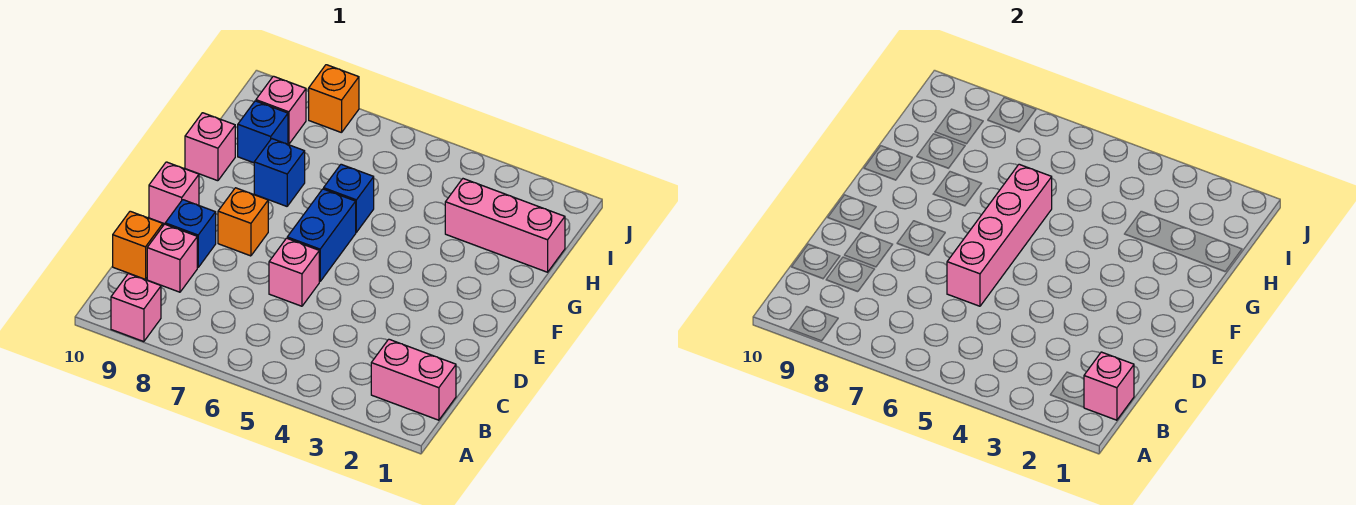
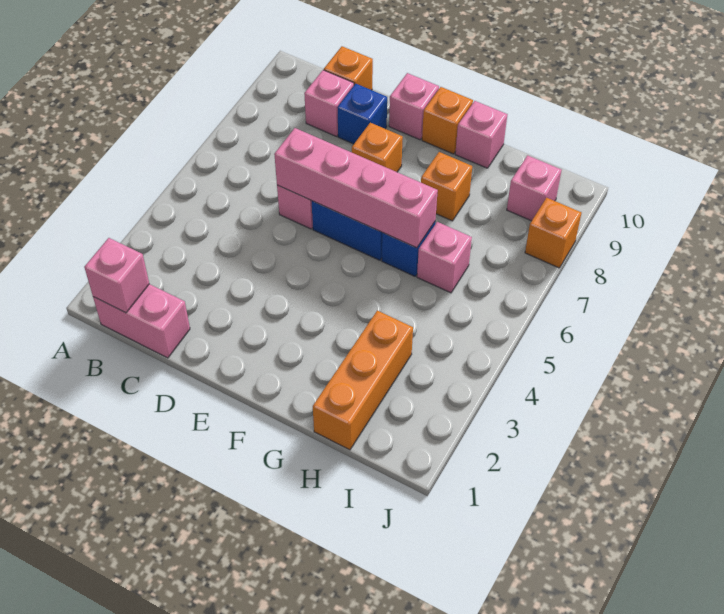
pink 1x1 brick [111,274,161,342] -> pink 1x1 brick moved to [417,222,472,293]
pink 1x2 brick [371,339,456,420] -> pink 1x2 brick turned to [93,284,190,358]
none -> orange 1x1 brick [422,87,473,154]
blue 1x1 brick [254,139,305,206] -> orange 1x1 brick [421,152,472,221]
pink 1x3 brick [445,179,565,272] -> orange 1x3 brick [313,311,413,450]
blue 1x1 brick [238,101,288,163] -> none

